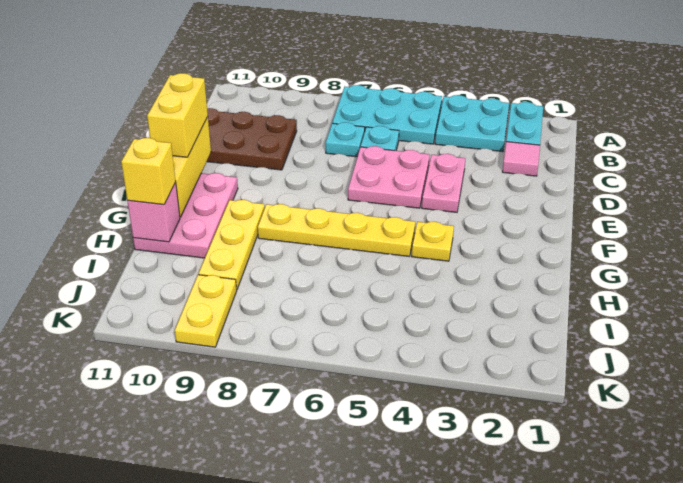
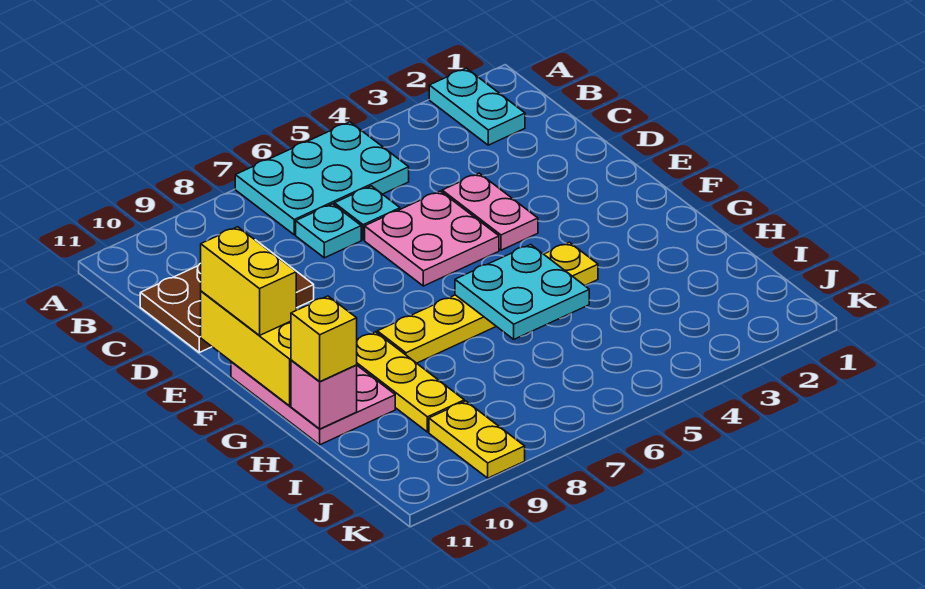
cyan 2x2 plate [435,95,509,152] -> cyan 2x2 plate moved to [455,244,589,339]
pink 1x1 tile [502,142,540,176] -> none

